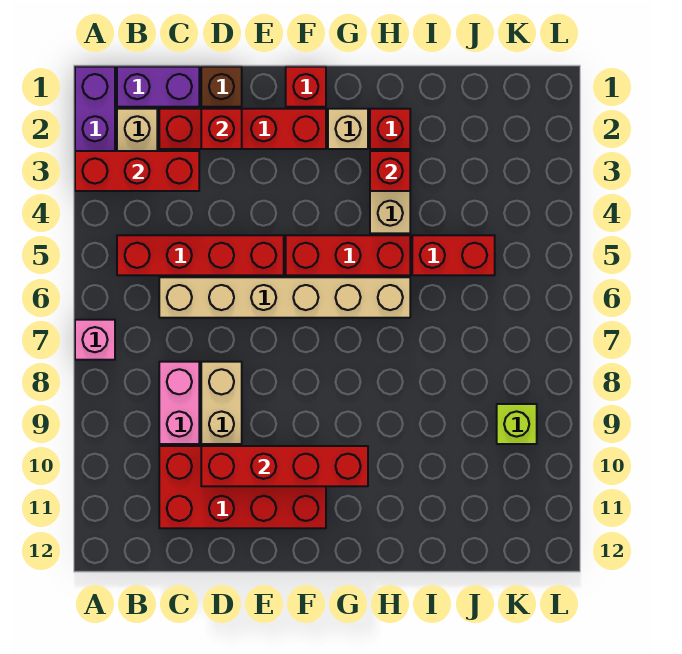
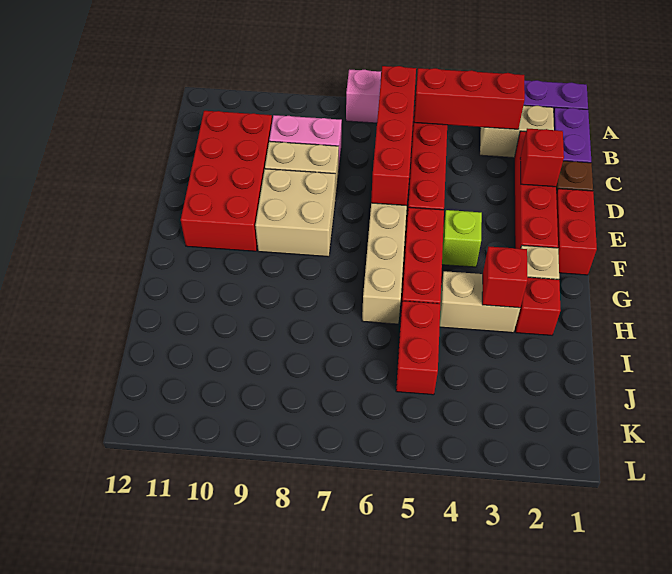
red 1x3 brick [75,151,199,191] -> red 1x3 brick turned to [414,68,525,129]
red 1x4 brick [201,446,368,486] -> red 1x4 brick moved to [371,66,416,206]
none -> tan 2x2 brick [255,169,335,257]
red 1x1 brick [286,67,326,107] -> red 1x2 brick [556,189,597,275]
lime 1x1 brick [497,404,537,444] -> lime 1x1 brick moved to [442,210,482,267]

